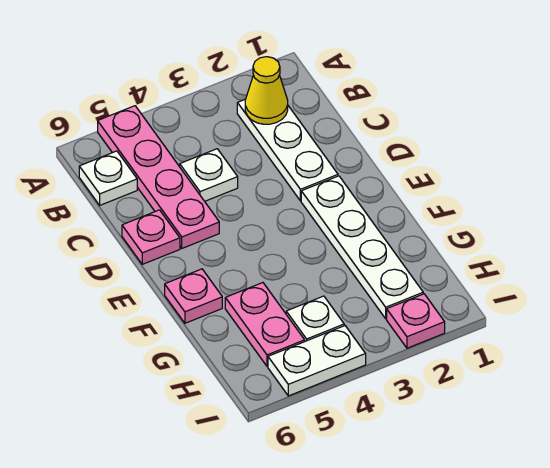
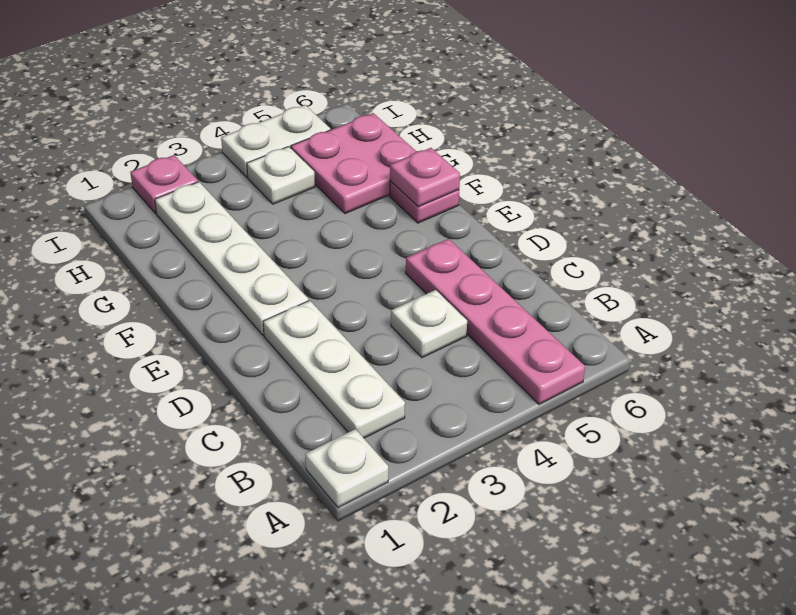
yellow 1x1 cone [245,57,288,124] -> none
white 1x1 plate [79,151,137,205] -> white 1x1 plate moved to [305,429,388,508]
pink 1x1 plate [122,210,180,264] -> pink 1x1 plate moved to [390,148,460,207]
pink 1x2 plate [225,283,305,366] -> pink 2x2 plate [291,113,416,214]

